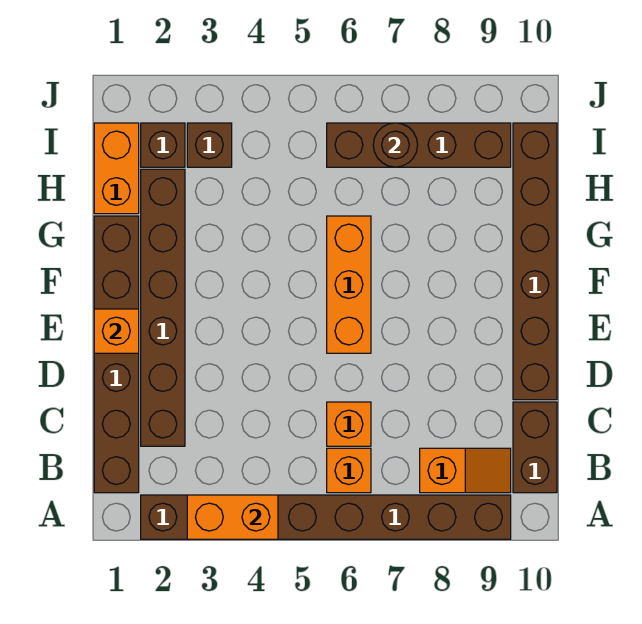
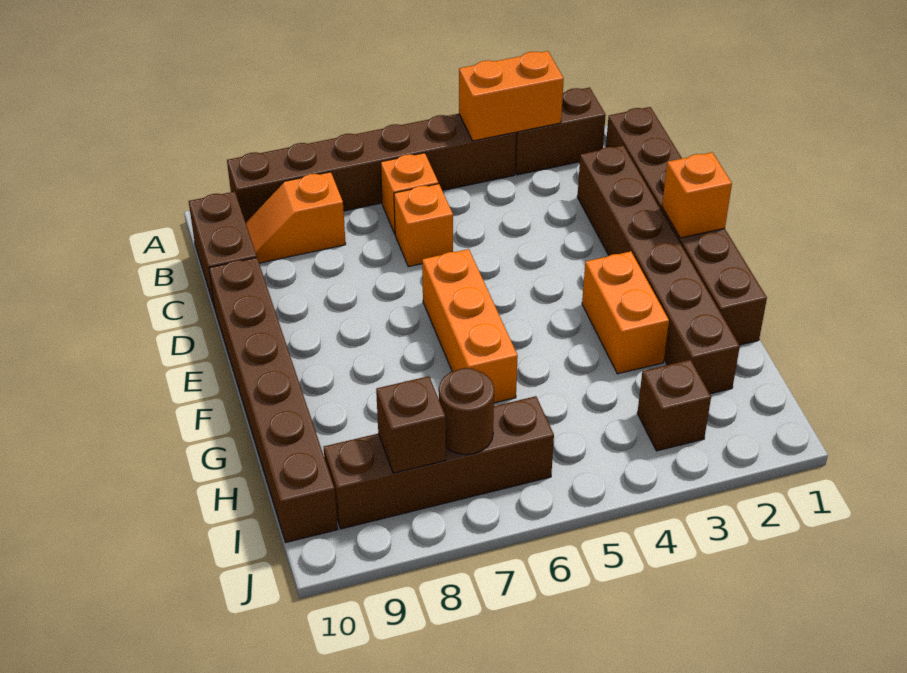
orange 1x2 brick [94,123,139,214] -> orange 1x2 brick moved to [582,251,669,374]
brown 1x1 brick [141,123,185,167] -> brown 1x1 brick moved to [376,376,446,473]

